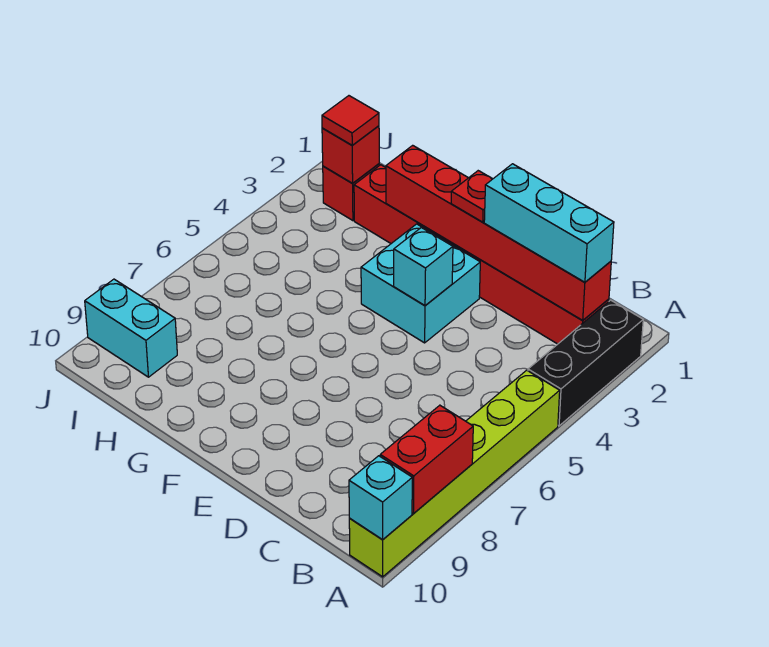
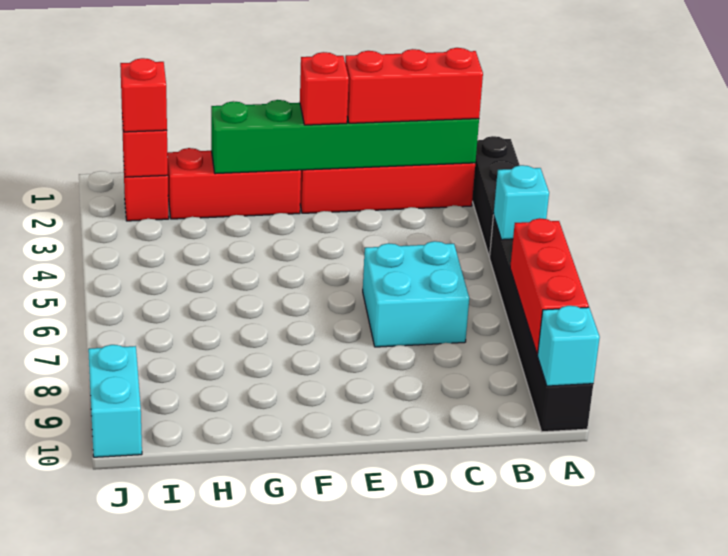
lime 1x6 brick [349,370,560,577] -> black 1x6 brick [490,215,593,432]
red 1x2 brick [380,405,473,514] -> red 1x3 brick [510,218,589,355]
red 1x6 brick [386,145,611,320] -> green 1x6 brick [211,100,479,174]
cyan 1x3 brick [484,164,614,282] -> red 1x3 brick [345,48,483,123]
red 1x1 plate [451,171,492,222] -> red 1x1 brick [300,52,349,125]
cyan 2x2 brick [361,224,480,343] -> cyan 2x2 brick moved to [363,241,469,347]
cyan 1x1 brick [394,228,453,306] -> cyan 1x1 brick moved to [494,165,549,240]
red 1x1 tile [322,96,379,145] -> red 1x1 brick [120,58,167,132]
cyan 1x2 brick [85,279,177,377] -> cyan 1x2 brick turned to [88,345,142,457]

